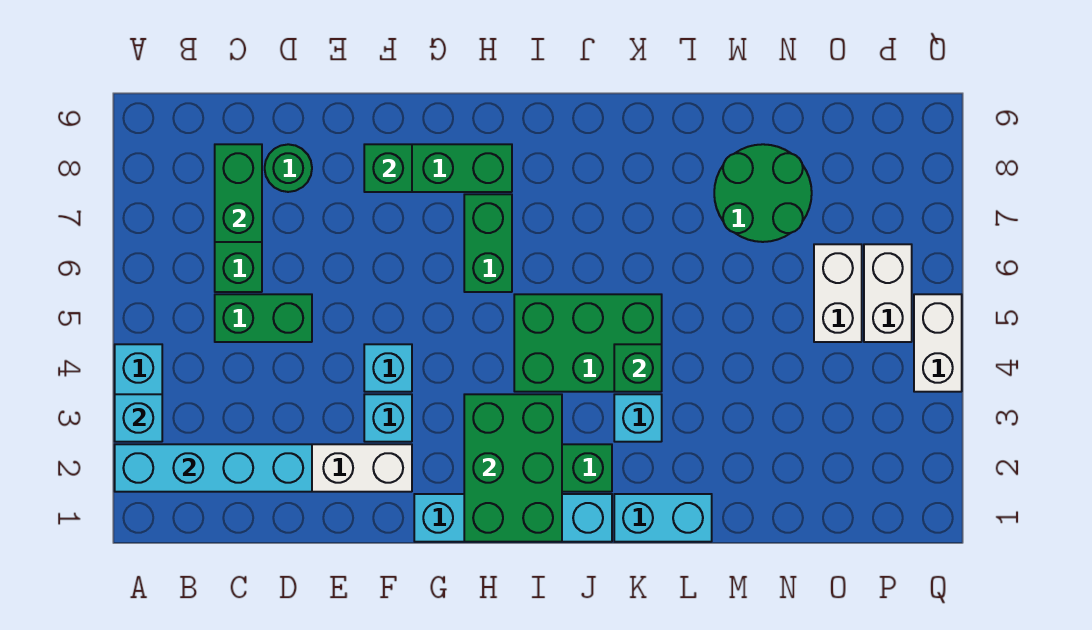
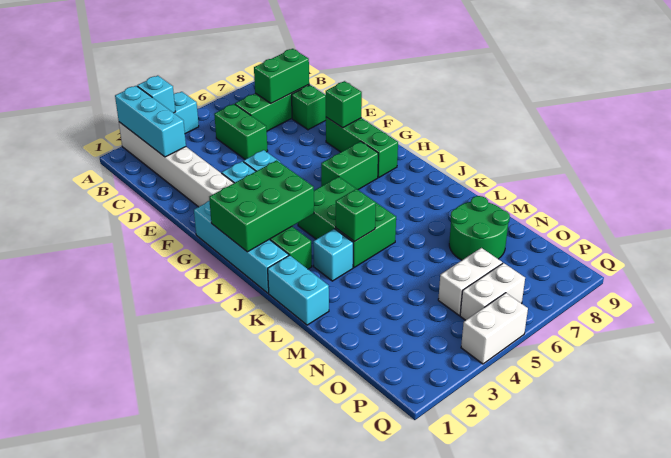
cyan 1x4 brick [115,444,312,492] -> cyan 1x3 brick [115,86,186,157]
green 1x1 round brick [265,144,312,192] -> green 1x1 brick [292,85,326,130]

